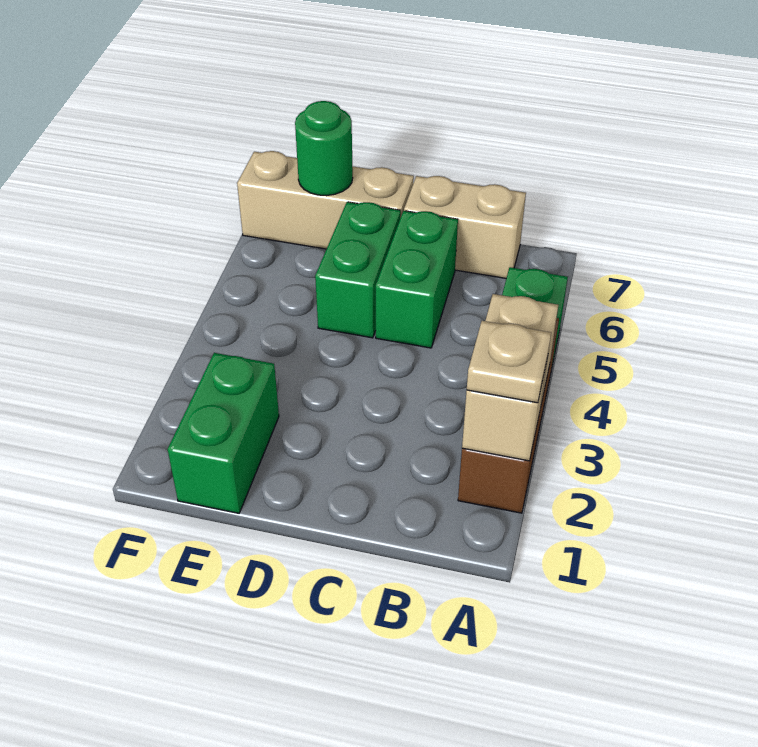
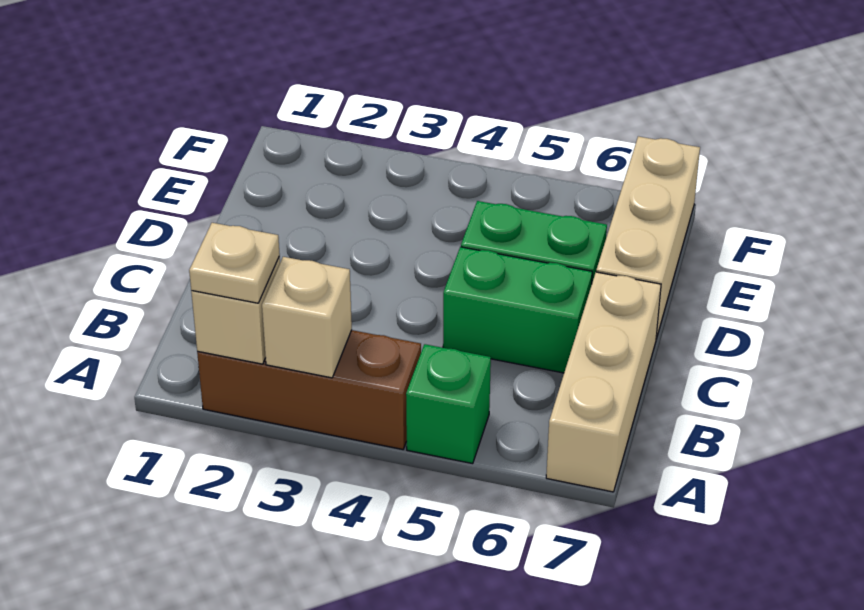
tan 1x2 brick [404,176,526,278] -> tan 1x3 brick [546,272,661,492]
green 1x2 brick [168,353,279,513] -> none
green 1x1 round brick [295,101,353,196] -> none

